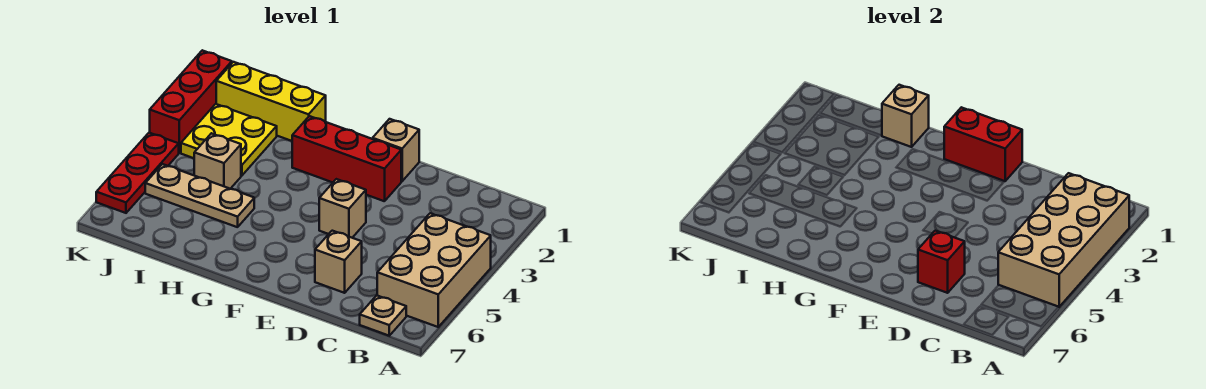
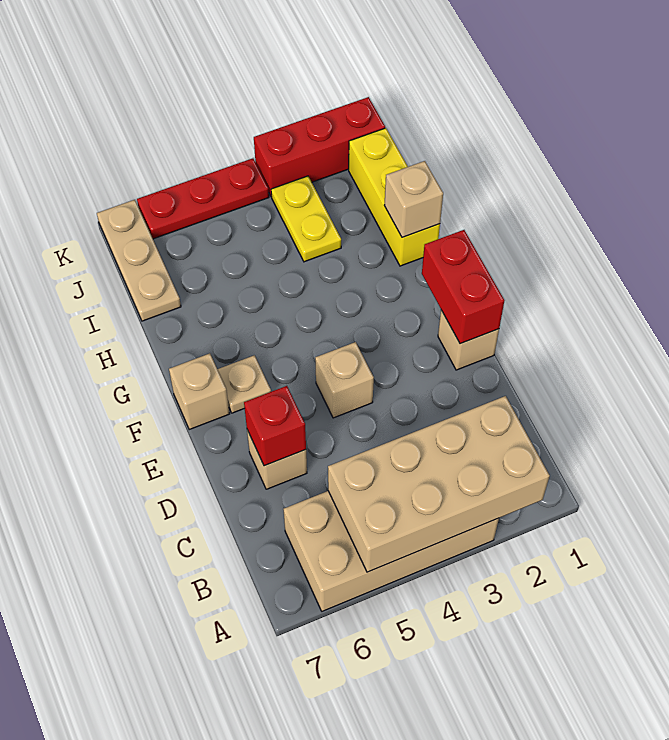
tan 2x3 brick [377,213,491,327] -> tan 2x4 brick [284,491,499,611]
tan 1x1 plate [360,295,406,336] -> tan 1x1 plate moved to [217,355,271,413]
red 1x3 brick [292,116,401,201] -> none
tan 1x3 plate [145,164,254,227] -> tan 1x3 plate moved to [97,200,181,321]
yellow 2x2 plate [181,104,277,176] -> yellow 1x2 plate [271,176,341,262]
tan 1x1 brick [194,133,241,189] -> tan 1x1 brick moved to [169,353,230,430]

